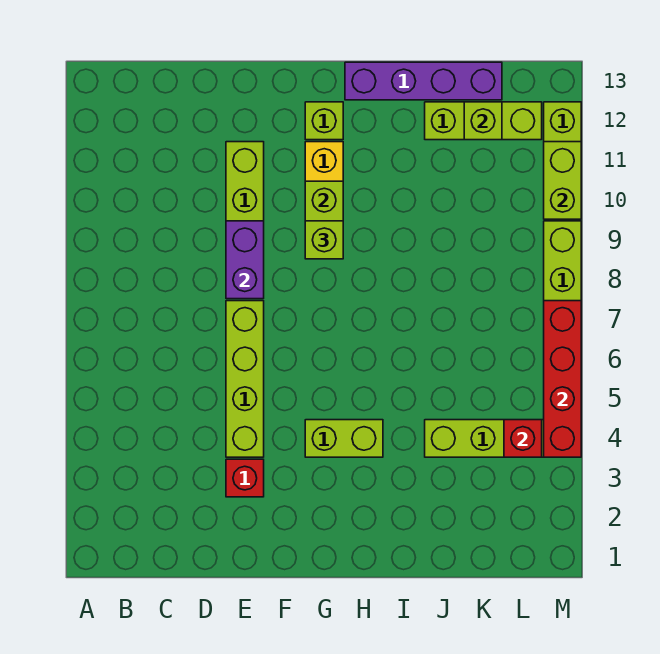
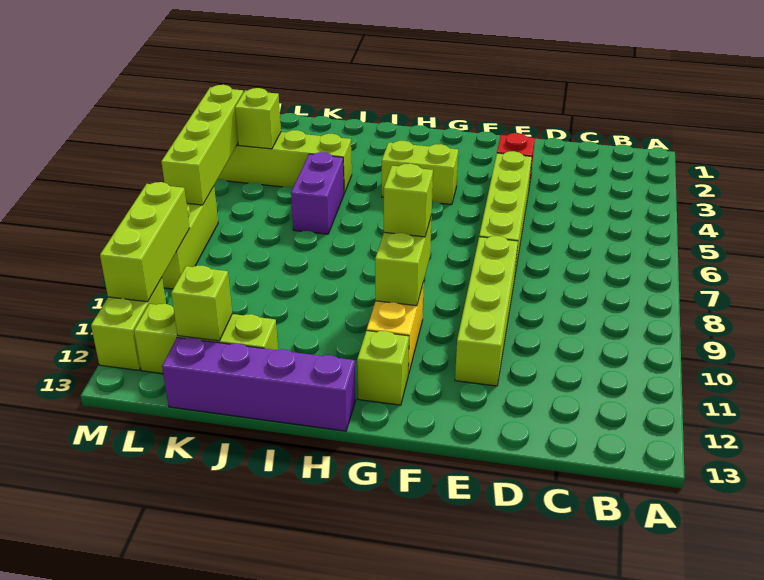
purple 1x2 brick [226,221,264,299] -> purple 1x2 brick moved to [291,152,344,234]
red 1x1 brick [504,420,542,457] -> lime 1x1 brick [235,88,281,149]
red 1x4 brick [544,301,581,457] -> lime 1x4 brick [161,85,244,205]
lime 1x2 brick [544,142,581,219] -> lime 1x3 brick [100,182,190,302]

